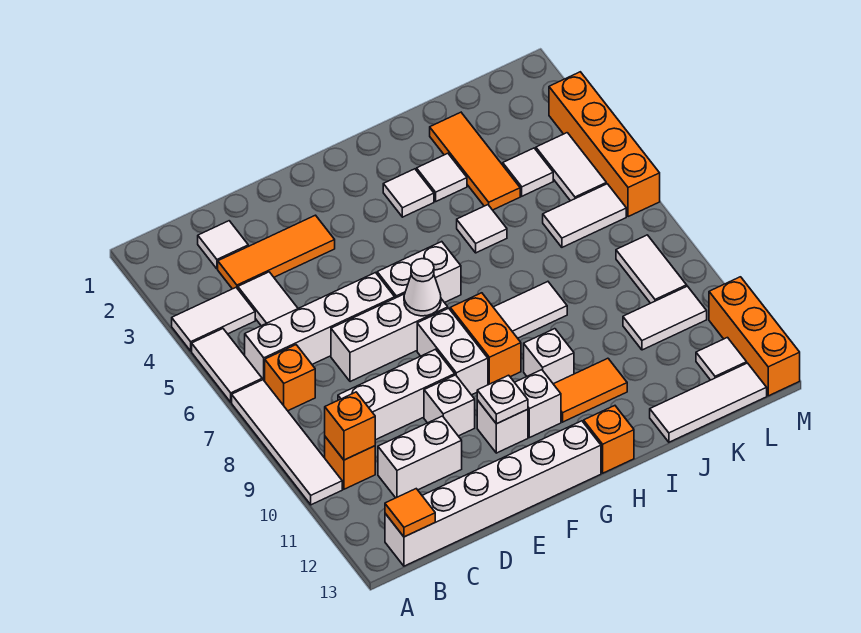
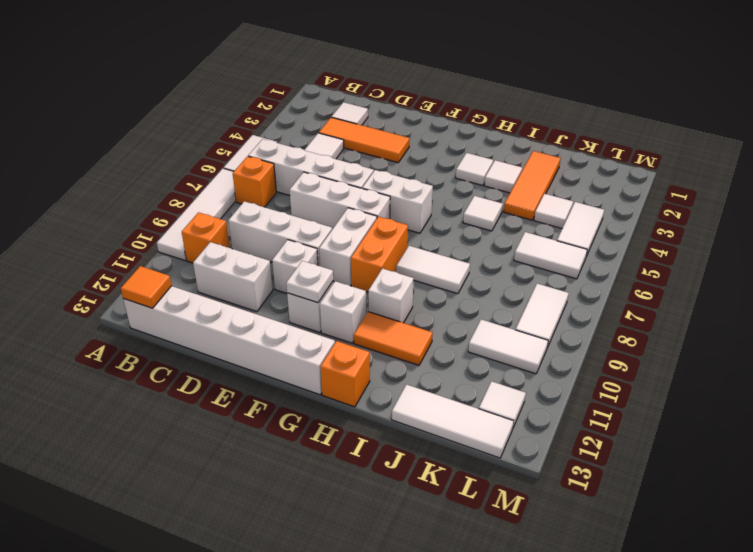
white 1x2 tile [172,288,255,351] -> none
orange 1x1 brick [325,392,375,460] -> none
white 1x1 cone [404,259,441,316] -> none
orange 1x4 brick [549,72,660,217] -> none
orange 1x3 brick [709,277,800,396] -> none

